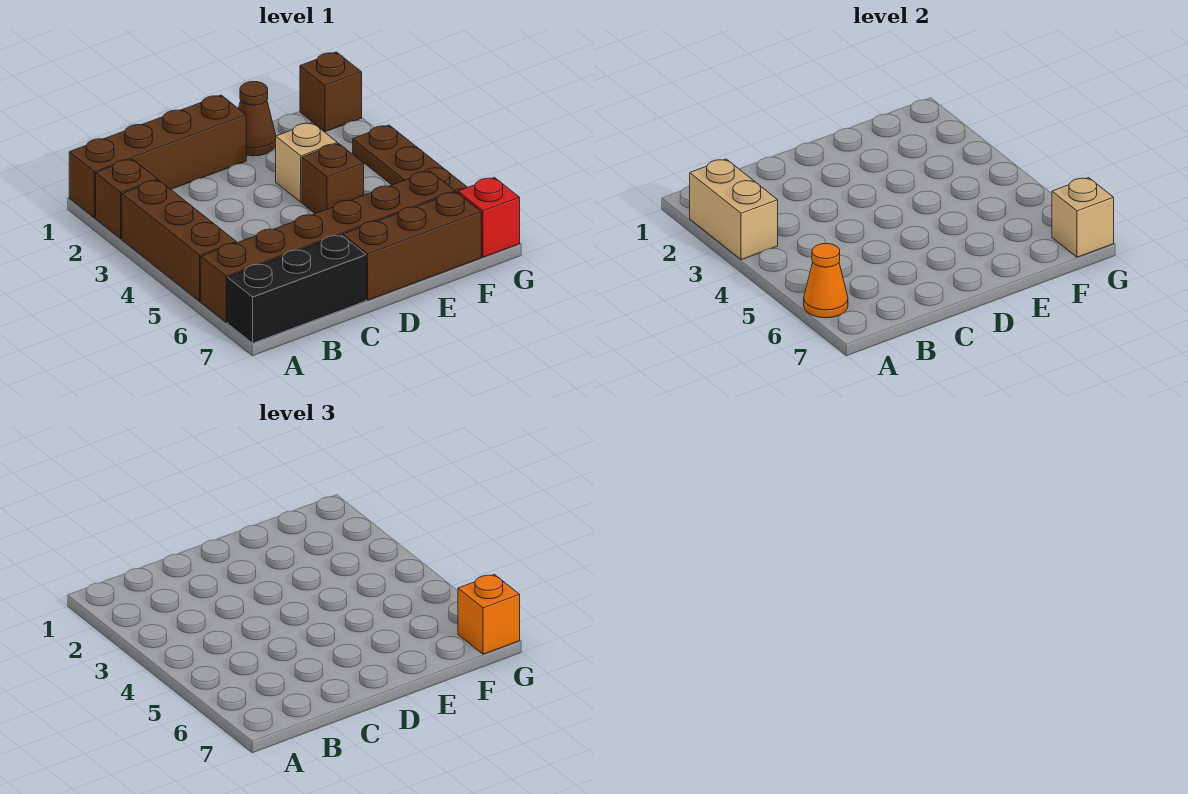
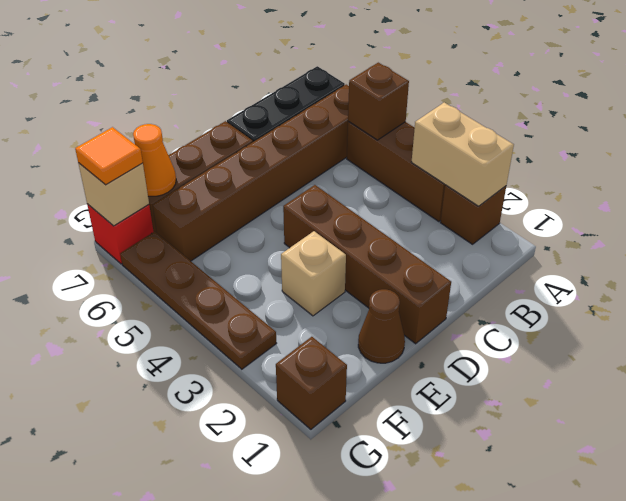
brown 1x4 brick [69,95,246,218] -> brown 1x4 brick turned to [283,185,451,344]
orange 1x1 cone [804,244,848,318] -> orange 1x1 cone moved to [133,124,176,196]
brown 1x1 brick [302,144,364,214] -> brown 1x1 brick moved to [348,63,409,140]
orange 1x1 brick [458,575,520,654] -> orange 1x1 tile [75,127,143,185]

